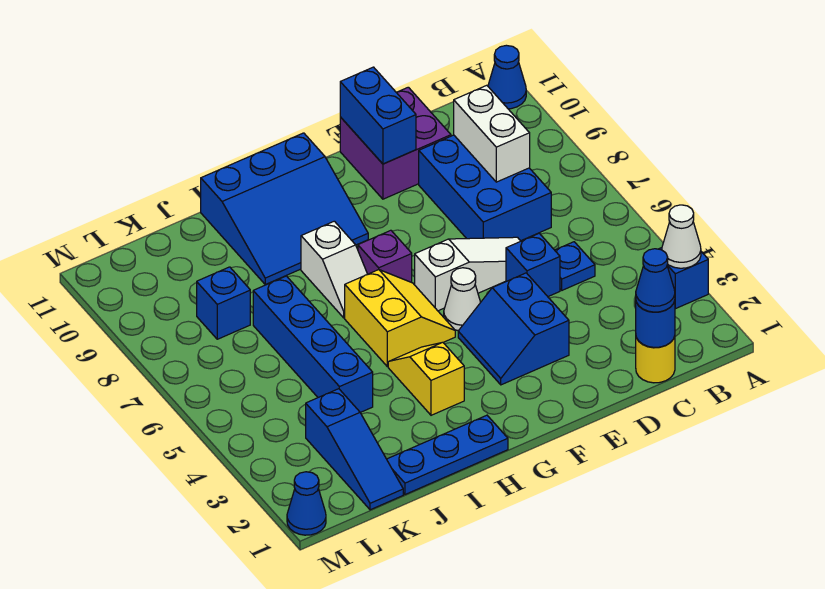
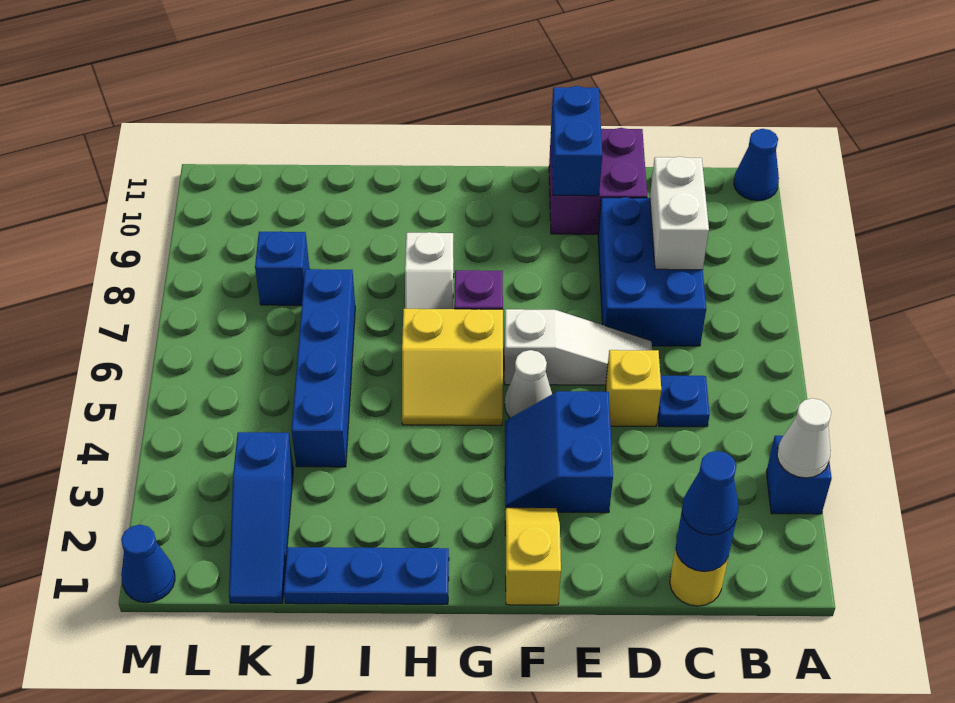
blue 1x1 brick [506,233,560,296] -> yellow 1x1 brick [606,350,661,426]
yellow 2x2 slope [345,270,455,367] -> yellow 2x2 slope turned to [402,309,503,425]
blue 3x3 slope [201,133,368,284] -> none
yellow 1x2 slope [388,342,464,415] -> yellow 1x2 slope moved to [505,508,561,605]

